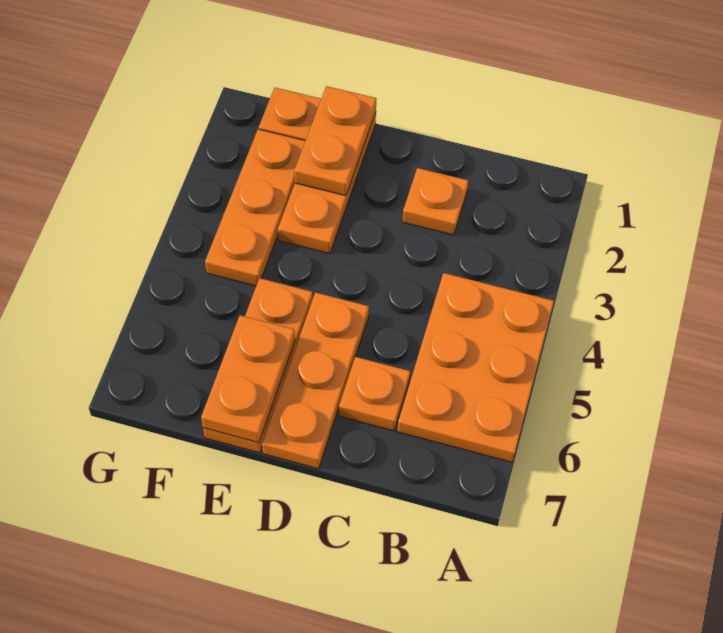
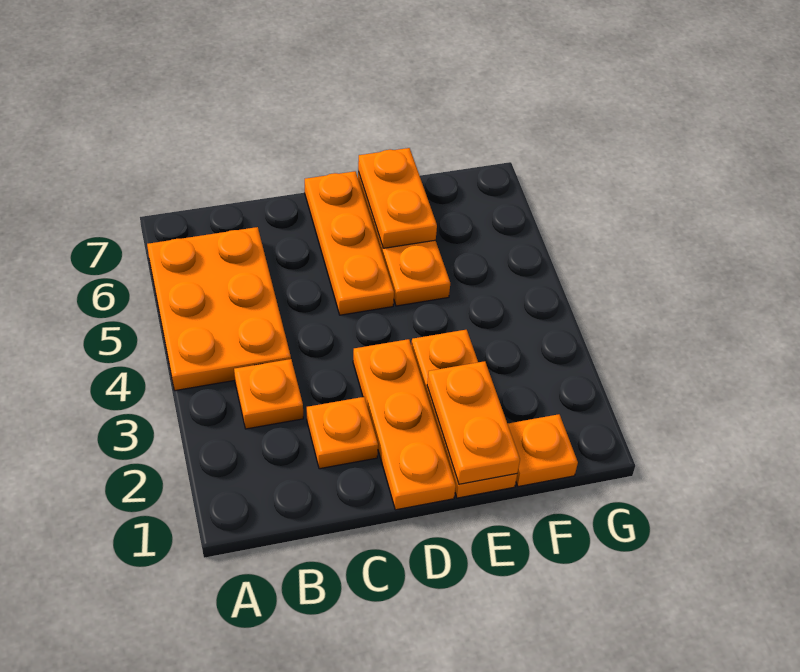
orange 1x1 plate [339,357,410,431] -> orange 1x1 plate moved to [234,359,303,429]
orange 1x3 plate [205,129,305,286] -> orange 1x3 plate moved to [353,339,456,510]

